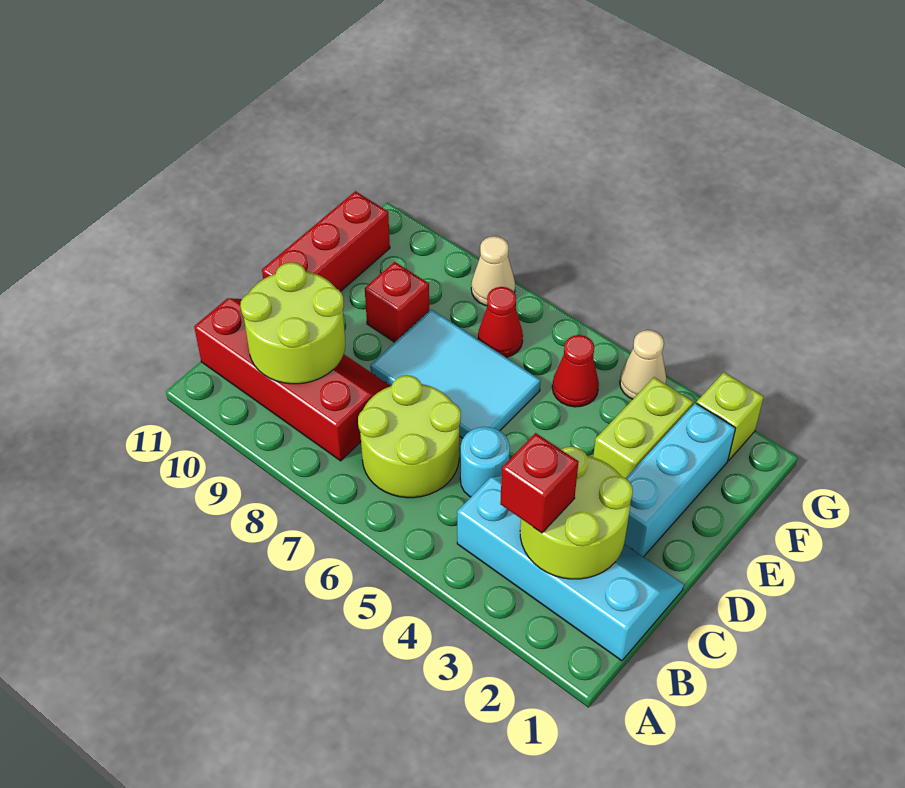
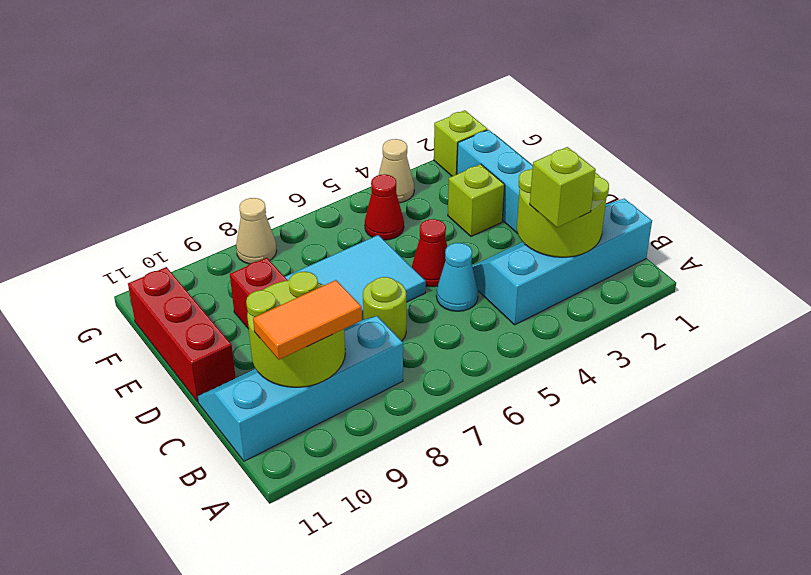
red 1x1 brick [500,433,579,533] -> lime 1x1 brick [530,147,596,228]
lime 2x2 round brick [358,375,461,498] -> lime 1x1 round brick [363,277,406,341]
red 2x4 slope [194,298,390,461] -> cyan 2x4 slope [197,316,403,461]
none -> orange 1x2 tile [253,280,362,360]
cyan 1x1 round brick [460,427,510,497] -> cyan 1x1 cone [436,243,478,311]
lime 1x2 brick [593,377,693,478] -> lime 1x1 brick [448,164,505,236]
red 1x1 cone [478,287,523,358] -> red 1x1 cone moved to [412,219,447,287]

